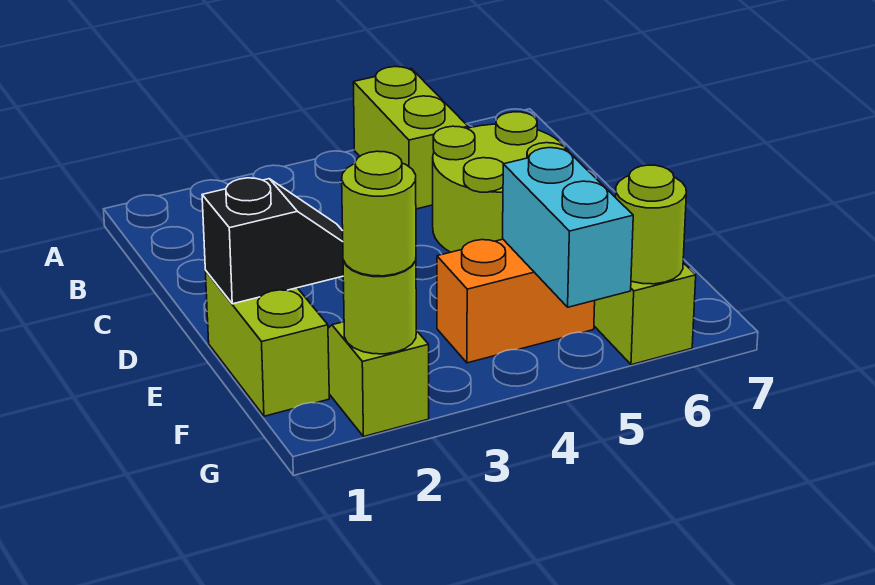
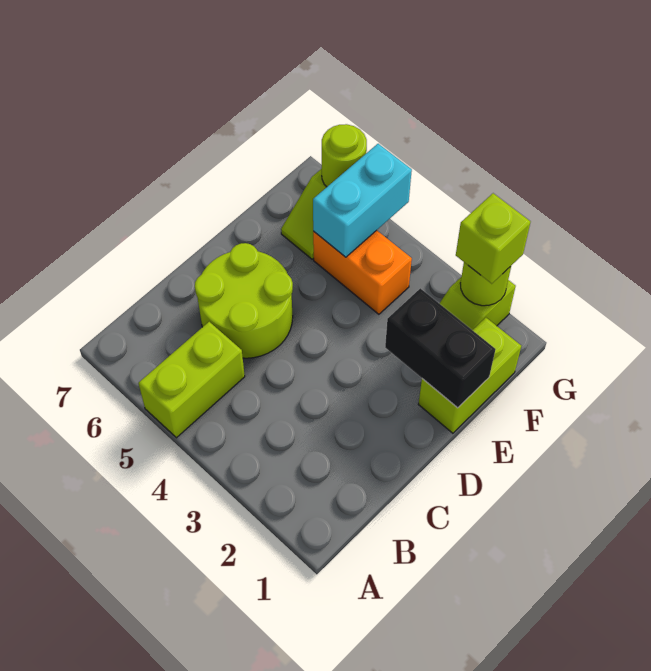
black 1x2 slope [202,178,343,304] -> black 1x2 brick [385,288,496,408]
lime 1x1 round brick [342,151,416,276] -> lime 1x1 brick [456,193,531,284]

